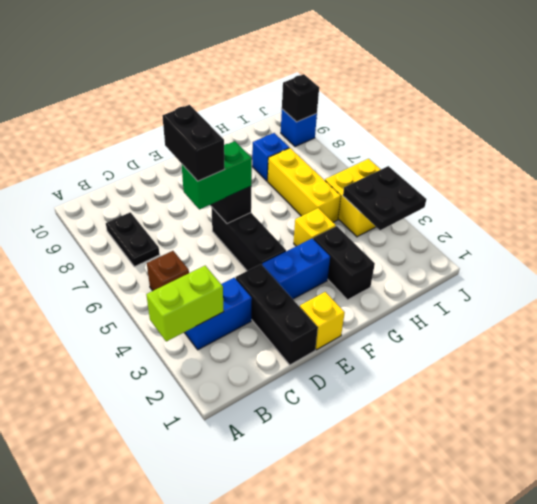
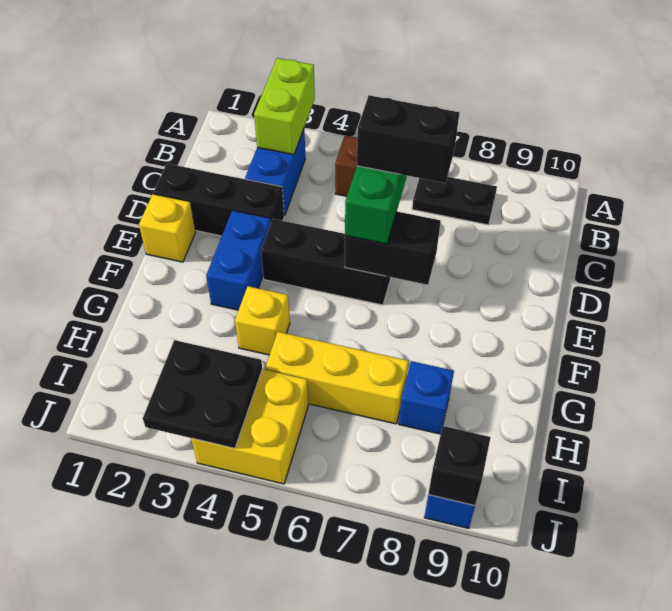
black 1x2 brick [313,226,375,300] -> none

